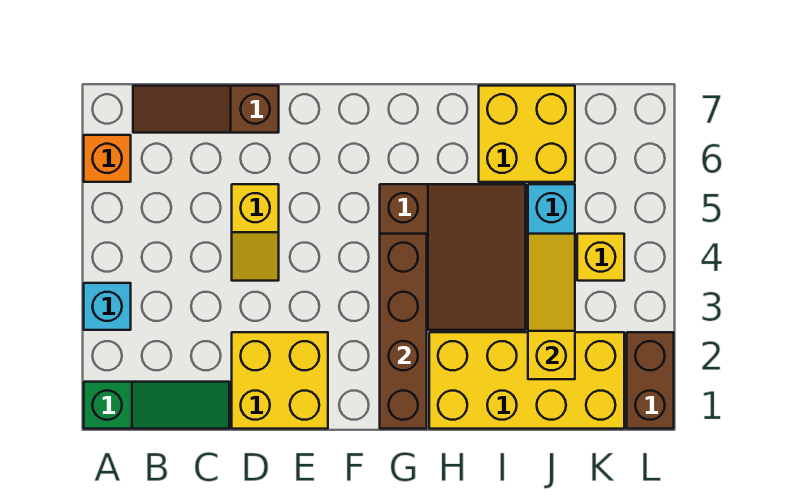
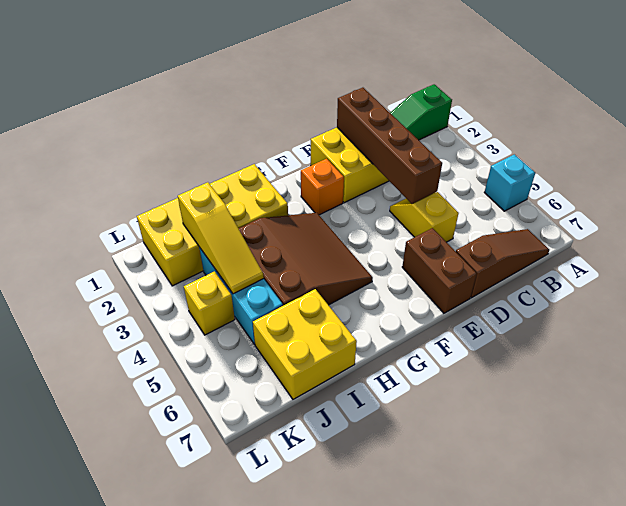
cyan 1x1 brick [84,283,131,330] -> cyan 1x1 brick moved to [484,154,535,211]
orange 1x1 brick [84,135,131,182] -> orange 1x1 brick moved to [301,159,344,215]
brown 1x4 brick [380,234,427,429] -> brown 1x4 brick moved to [337,88,442,204]
brown 3x3 slope [380,184,526,330] -> brown 3x3 slope turned to [238,213,373,306]
brown 1x2 brick [627,332,674,429] -> brown 1x2 brick moved to [402,228,477,313]

